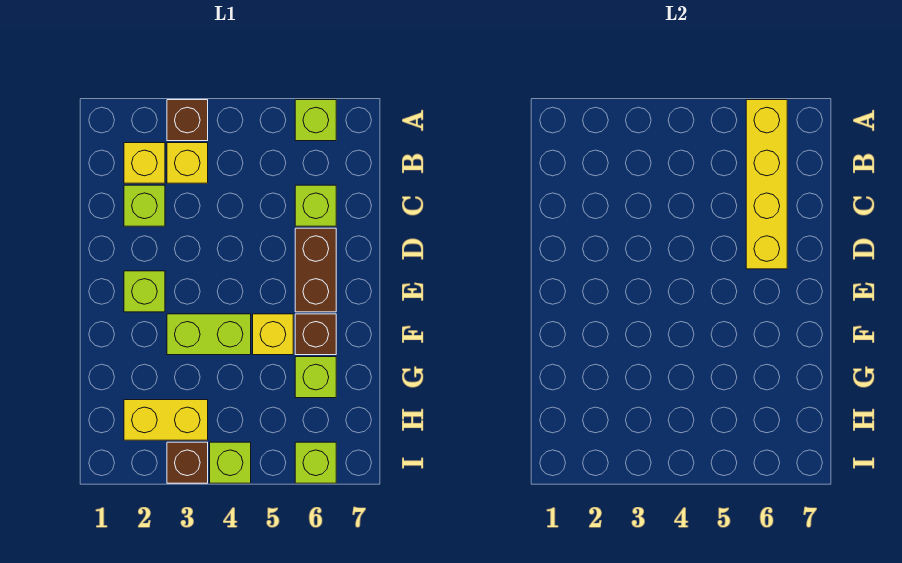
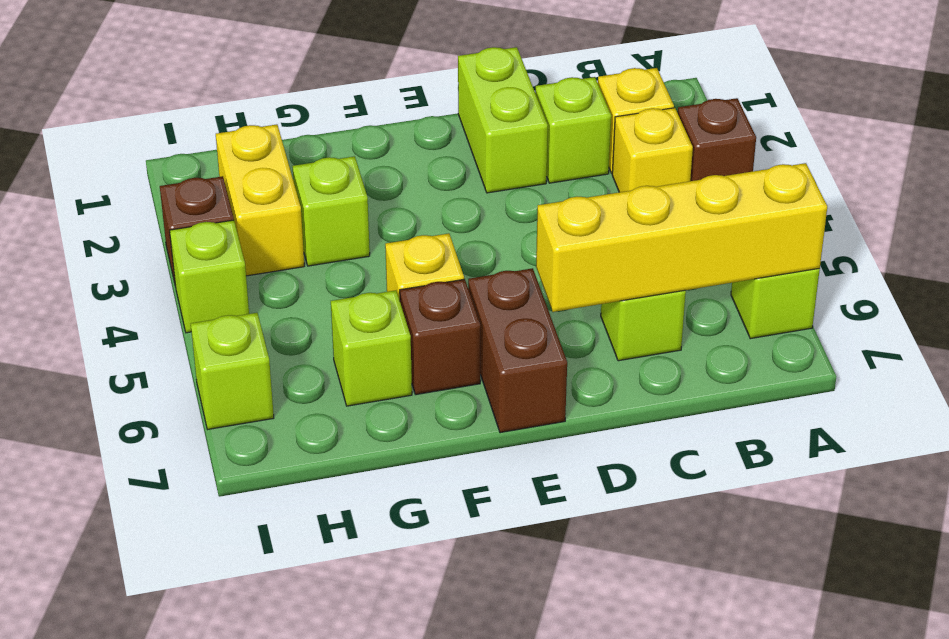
brown 1x2 brick [295,228,336,312] -> brown 1x2 brick turned to [468,268,567,433]
lime 1x1 brick [124,271,165,312] -> lime 1x1 brick moved to [292,156,370,266]
lime 1x2 brick [167,314,251,355] -> lime 1x2 brick moved to [458,47,548,193]

